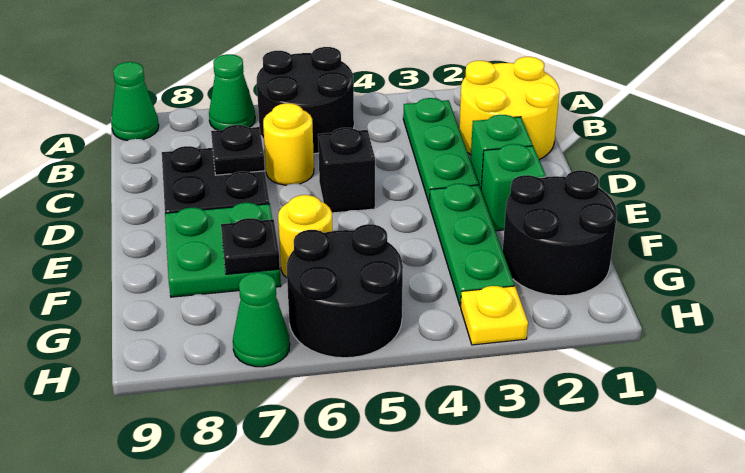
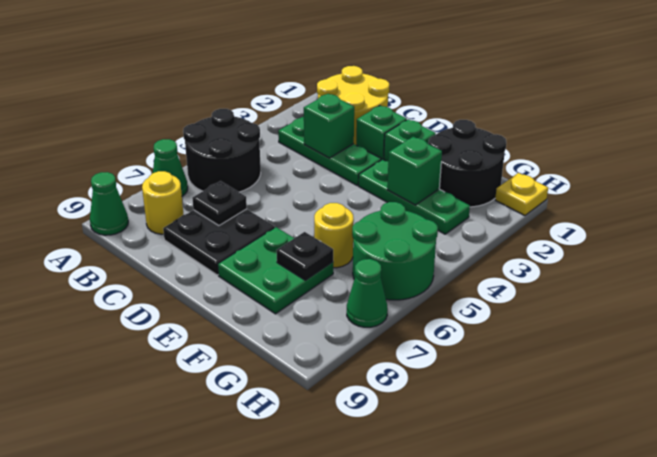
none -> green 1x1 brick [304,94,354,158]
yellow 1x1 round brick [263,103,314,185] -> yellow 1x1 round brick moved to [142,171,184,234]
black 1x1 brick [318,128,375,213] -> none
none -> green 1x1 brick [387,137,442,205]
black 2x2 round brick [287,224,403,358] -> green 2x2 round brick [352,202,438,300]
yellow 1x1 plate [461,286,528,345] -> yellow 1x1 plate moved to [495,173,548,216]

